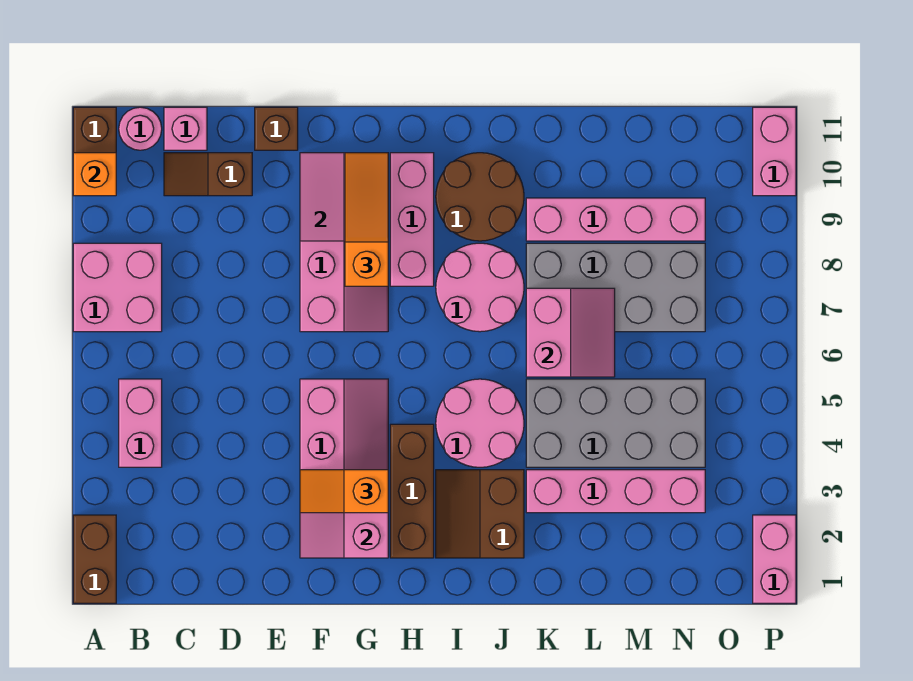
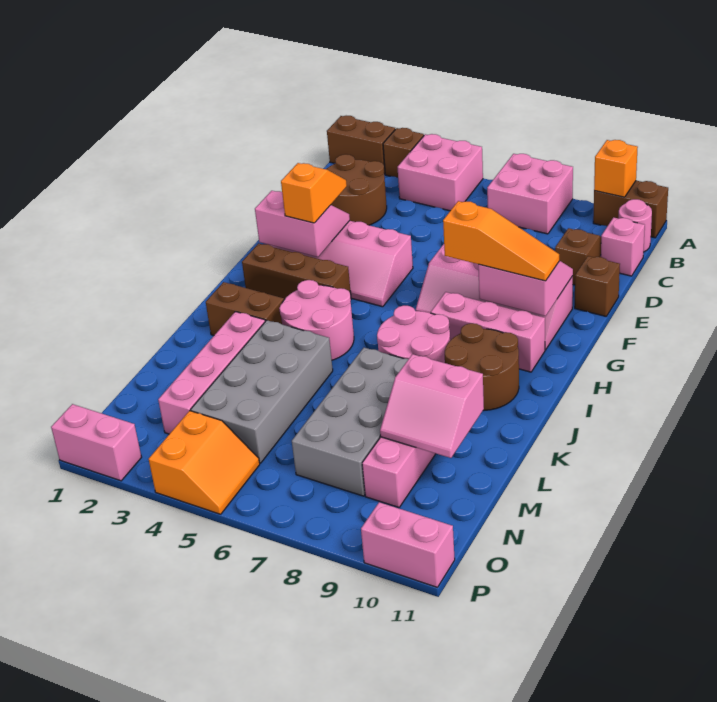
none -> brown 1x1 brick [383,128,424,178]
pink 1x2 brick [119,379,162,467] -> pink 2x2 brick [397,134,483,211]
none -> brown 2x2 round brick [326,154,387,225]
pink 2x2 slope [526,288,615,377] -> pink 2x2 slope moved to [380,354,484,458]
none -> orange 2x2 slope [149,411,260,514]

